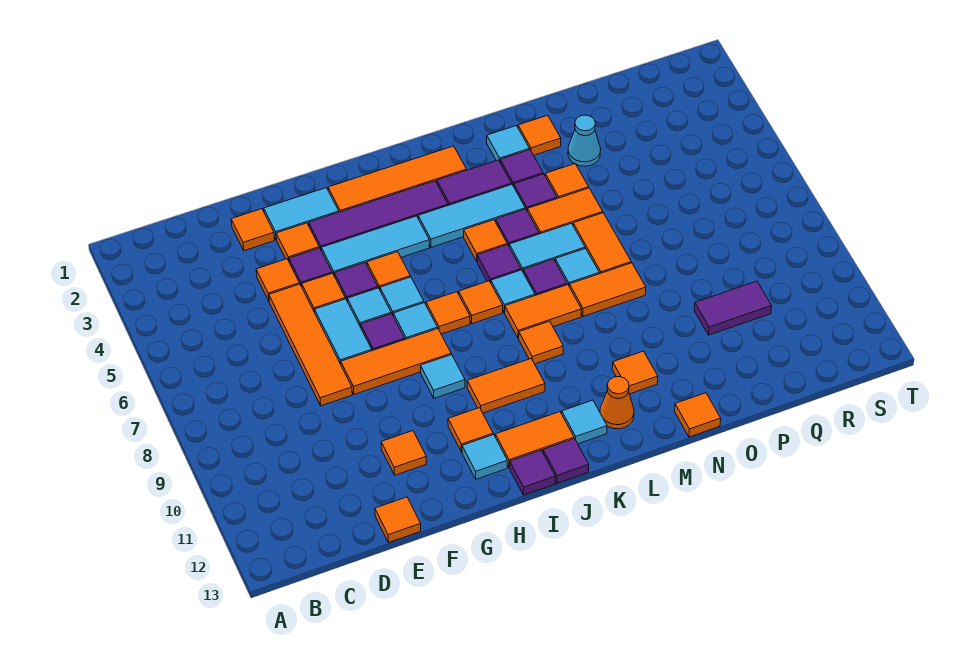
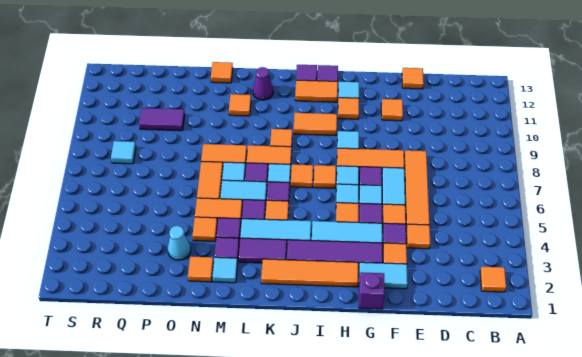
orange 1x1 tile [231,209,275,251] -> orange 1x1 tile moved to [480,267,506,292]
none -> purple 1x1 brick [359,272,384,309]
cyan 1x1 tile [562,400,607,444] -> cyan 1x1 tile moved to [111,141,136,164]
orange 1x1 cone [600,377,634,429] -> purple 1x1 cone [253,67,273,100]

